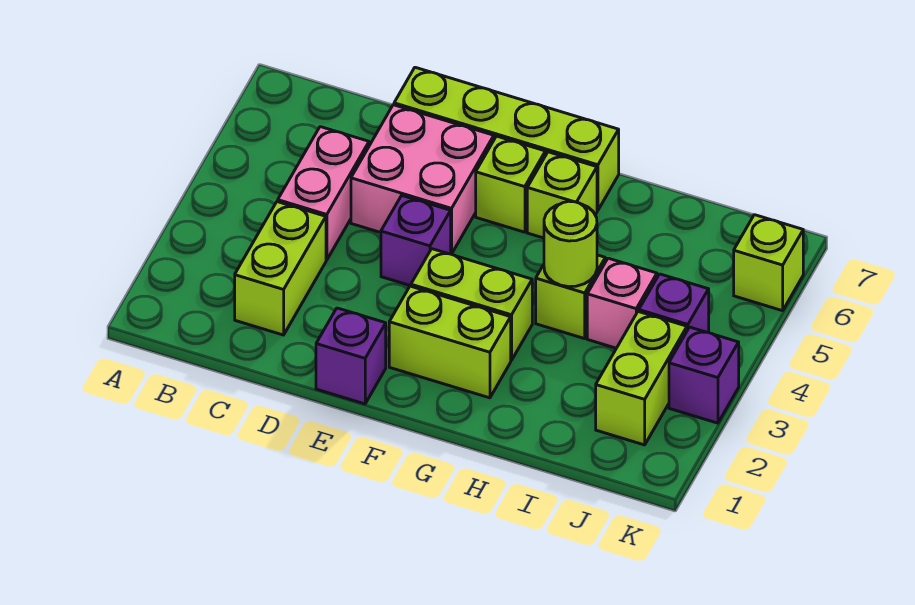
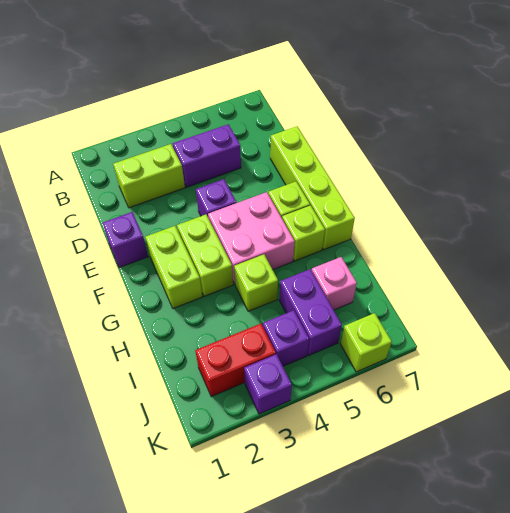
pink 1x2 brick [278,127,369,260] -> purple 1x2 brick [173,124,241,187]
pink 2x2 brick [351,105,494,254] -> pink 2x2 brick moved to [208,192,295,284]
lime 1x1 round brick [544,201,597,287] -> none
pink 1x1 brick [587,258,657,348] -> pink 1x1 brick moved to [312,257,357,310]
none -> purple 1x2 brick [279,269,342,355]
lime 1x2 brick [596,312,687,445] -> red 1x2 brick [195,324,276,397]

